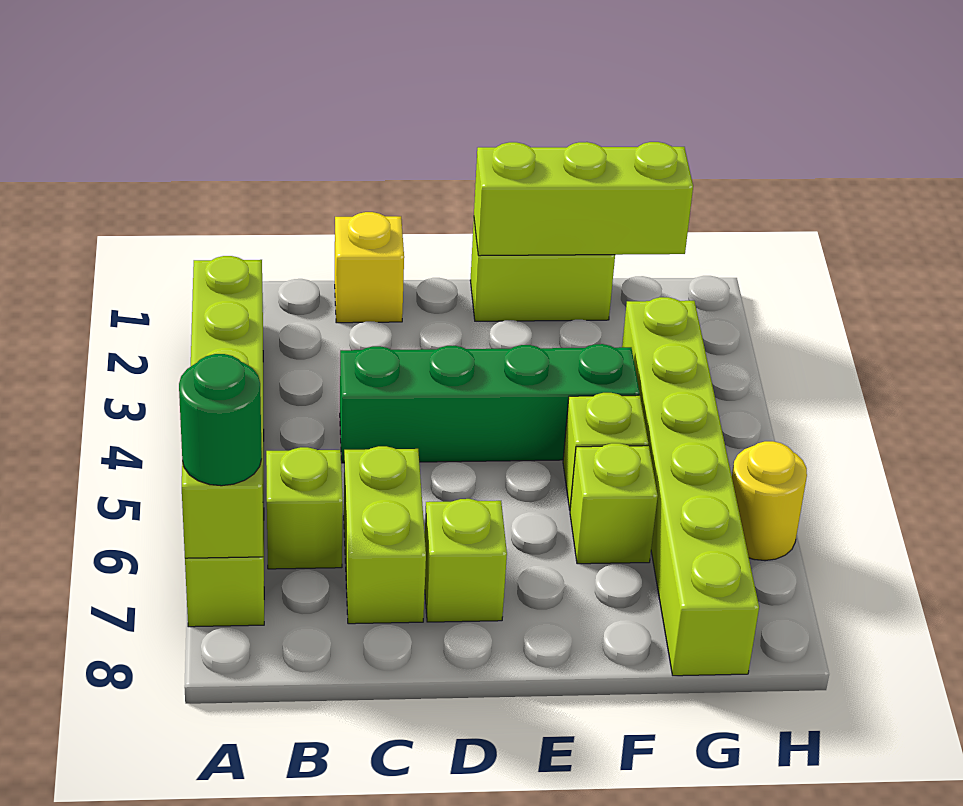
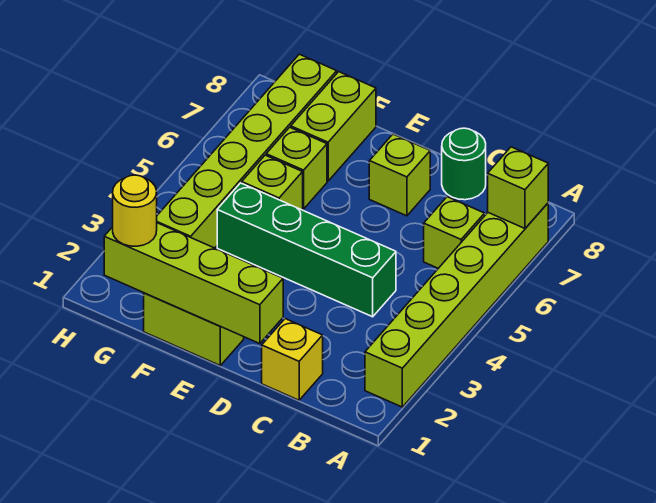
green 1x1 round brick [179,354,262,486] -> green 1x1 round brick moved to [442,128,486,200]
lime 1x2 brick [344,446,426,624] -> lime 1x2 brick moved to [291,72,376,181]
lime 1x3 brick [474,142,693,256] -> lime 1x4 brick [104,223,283,344]
yellow 1x1 round brick [732,441,807,561] -> yellow 1x1 round brick moved to [113,175,157,246]

